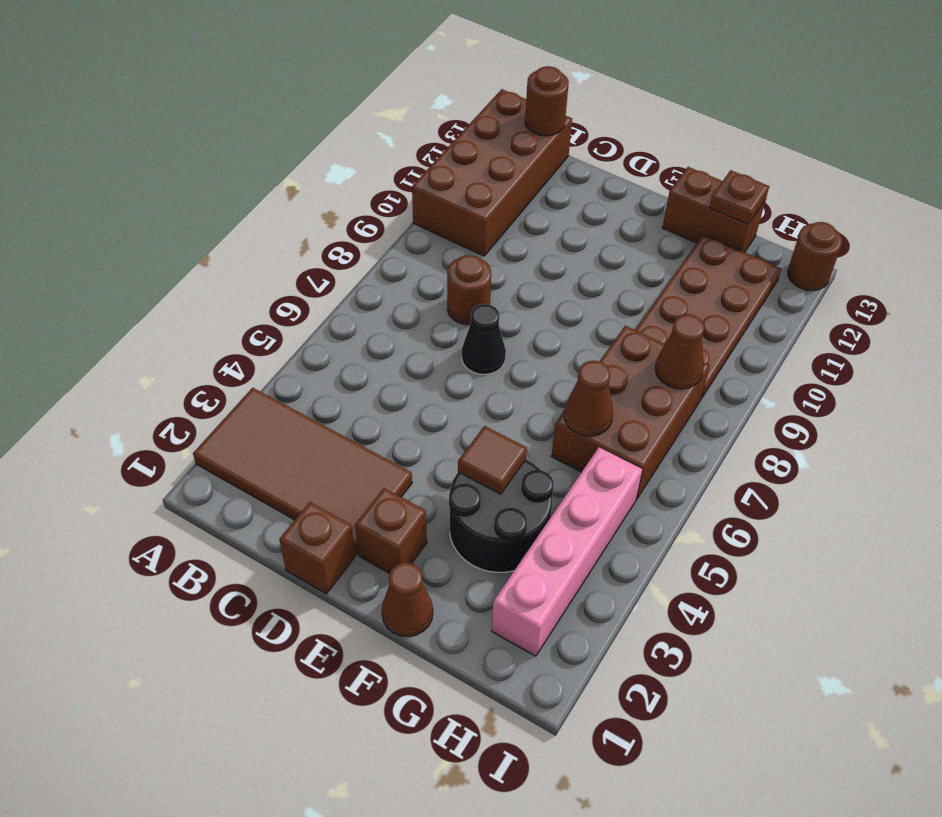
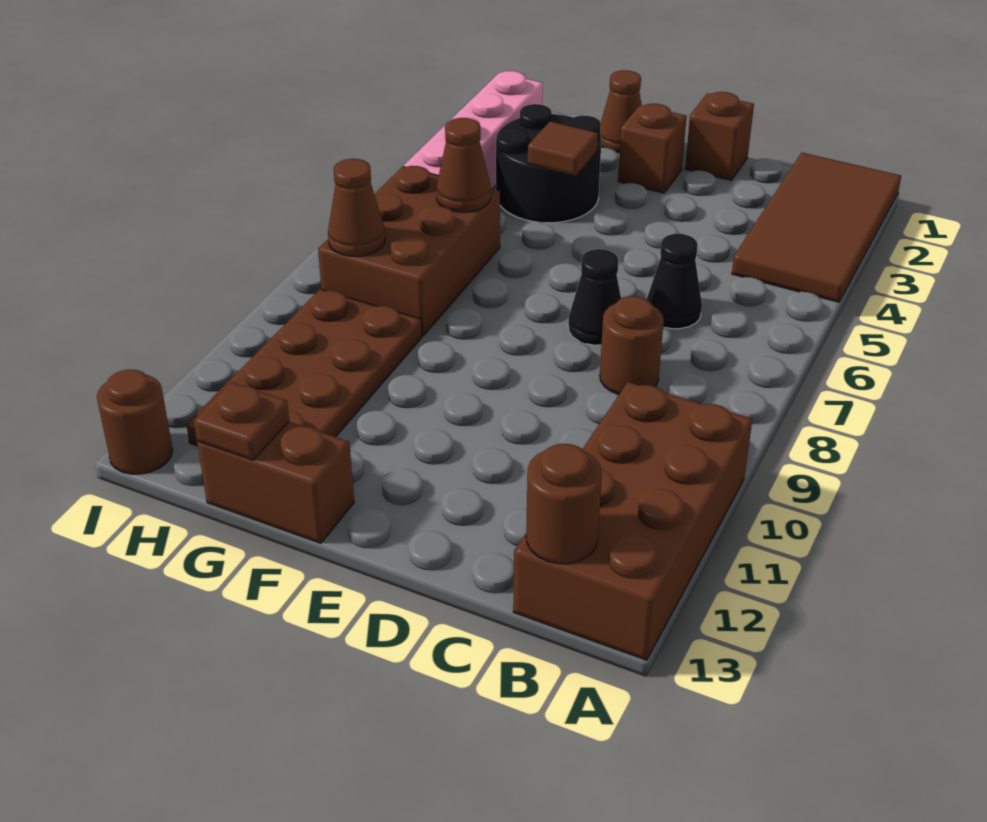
brown 2x4 tile [193,388,412,555] -> brown 2x4 tile turned to [732,153,901,302]
none -> black 1x1 cone [646,234,702,329]

